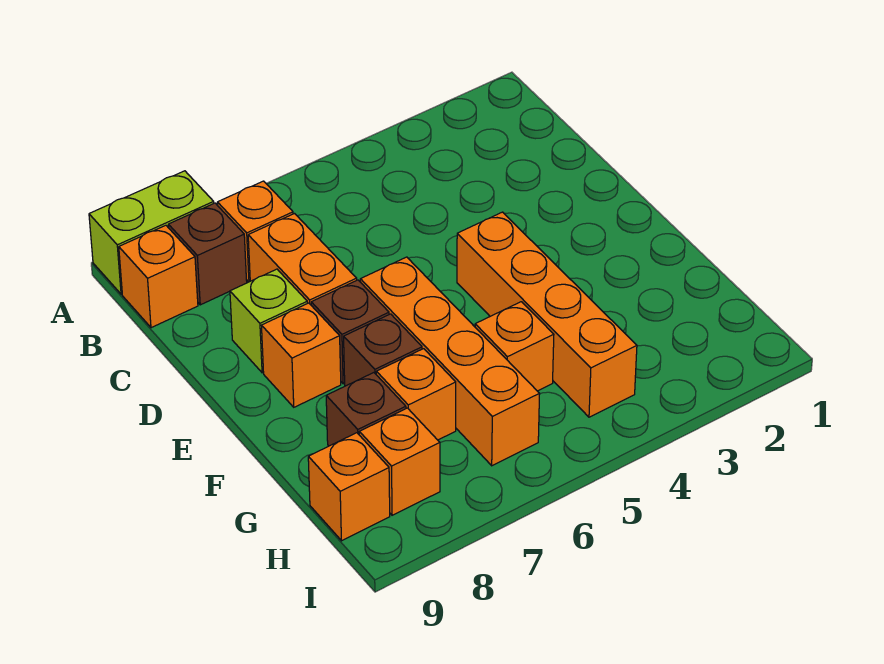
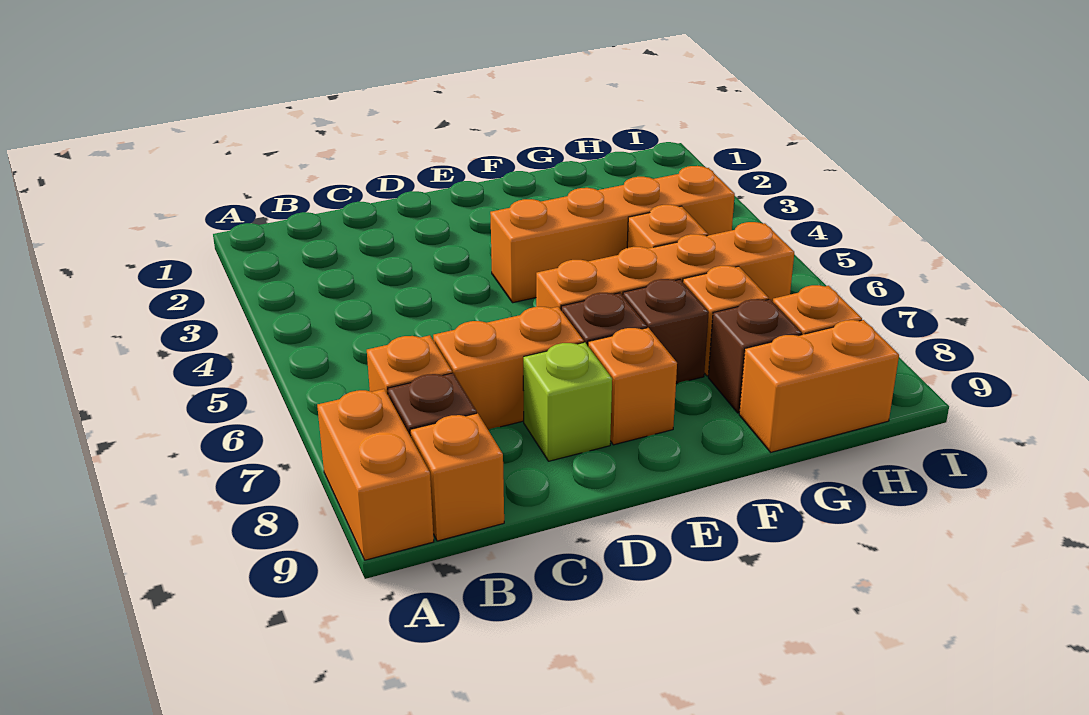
lime 1x2 brick [89,171,214,294] -> orange 1x2 brick [317,389,434,560]
orange 1x1 brick [308,433,390,541] -> orange 1x2 brick [739,320,899,452]

